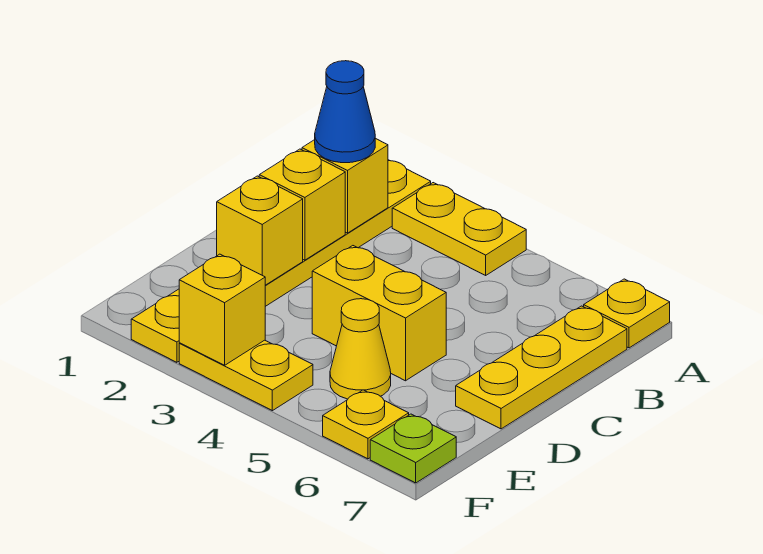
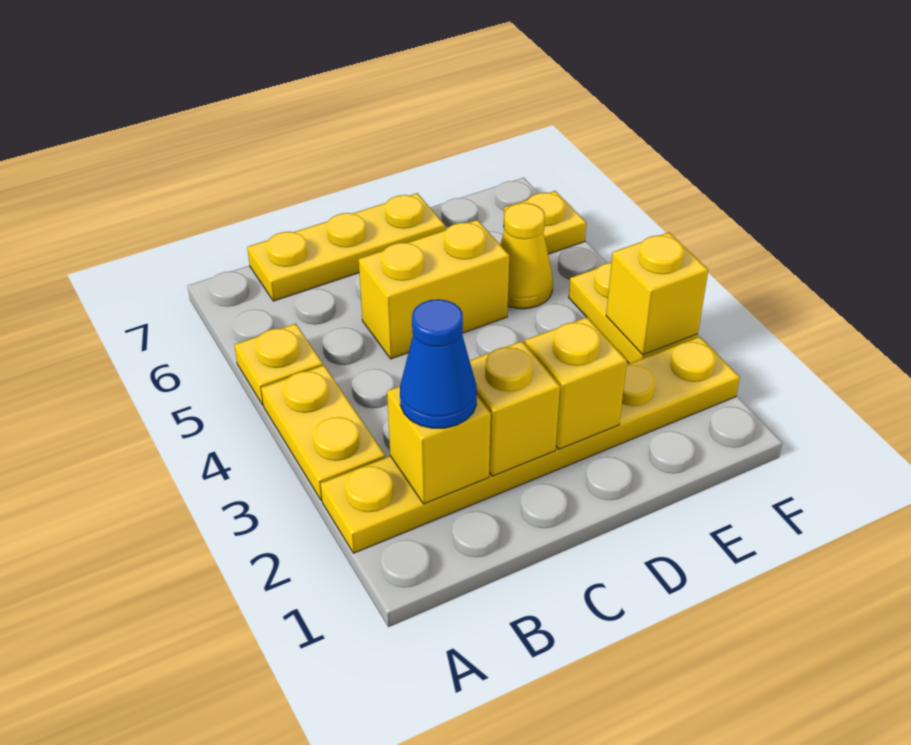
yellow 1x1 plate [584,279,670,348] -> yellow 1x1 plate moved to [235,324,323,405]
yellow 1x2 brick [312,246,446,381] -> yellow 1x2 brick turned to [359,220,509,359]
lime 1x1 plate [370,414,456,483] -> none

